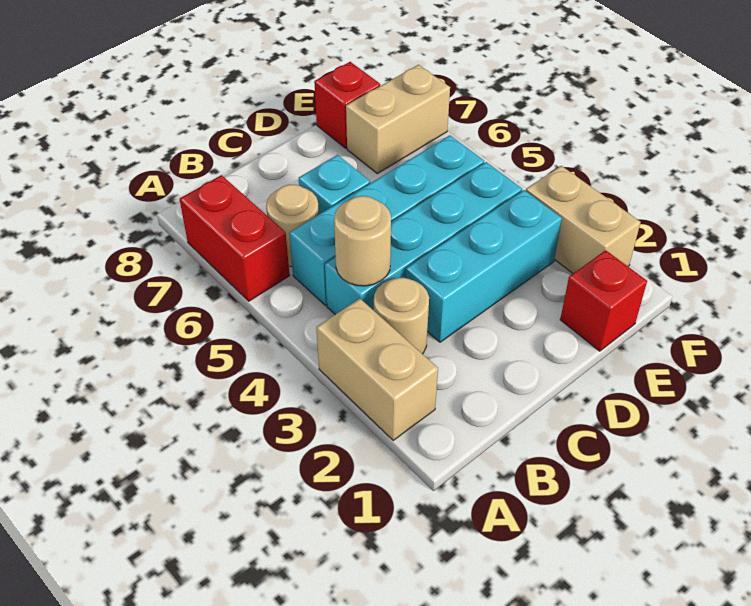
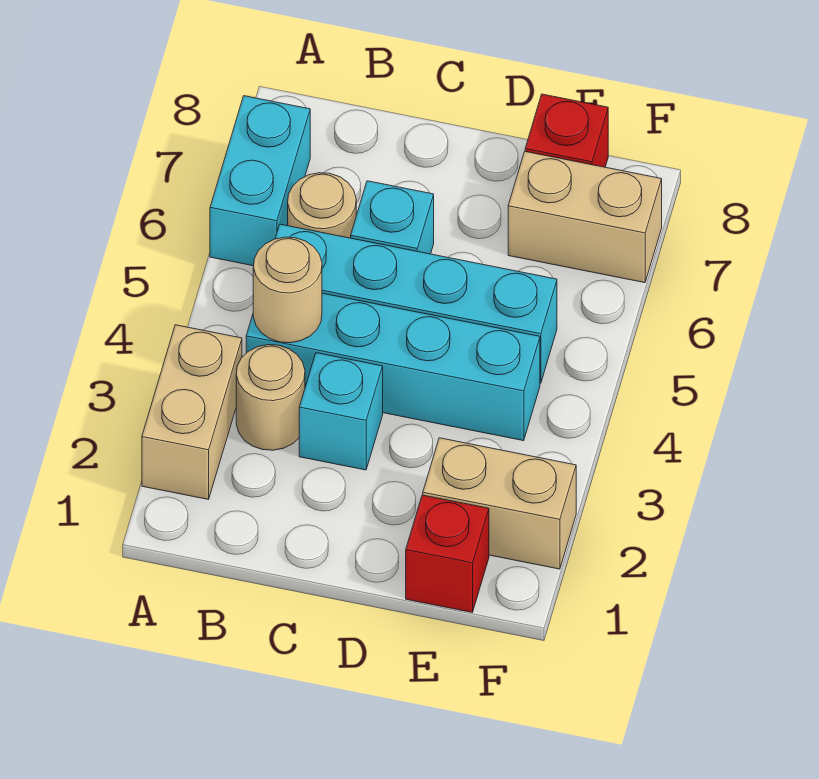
red 1x2 brick [180,175,290,301] -> cyan 1x2 brick [210,96,310,266]
cyan 1x3 brick [405,190,562,342] -> cyan 1x1 brick [299,353,383,470]
tan 1x2 brick [526,166,641,273] -> tan 1x2 brick turned to [423,438,576,569]

